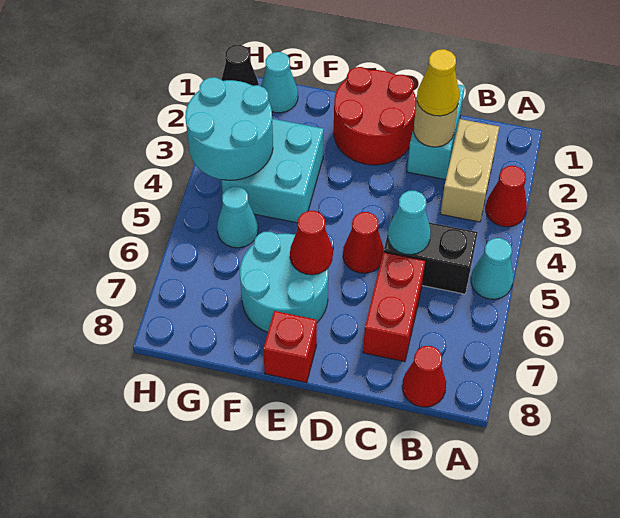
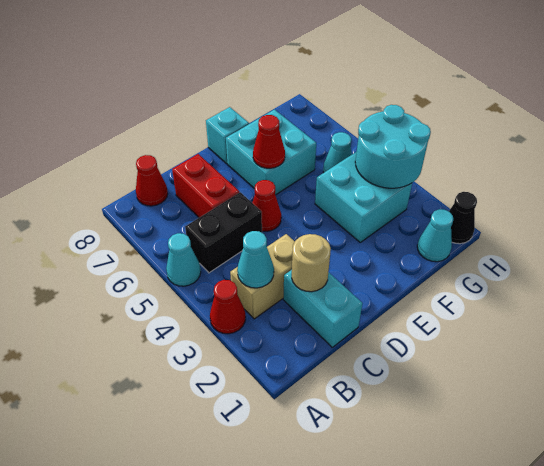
tan 1x2 brick [440,119,499,222] -> tan 1x2 brick turned to [230,234,295,319]
yellow 1x1 cone [417,49,459,116] -> none
cyan 1x1 cone [388,191,431,255] -> cyan 1x1 cone moved to [237,231,274,288]
red 2x2 round brick [334,67,416,165] -> none
cyan 2x2 round brick [240,232,328,332] -> cyan 2x2 brick [226,110,316,195]
red 1x1 brick [263,311,317,383] -> cyan 1x1 brick [206,107,249,164]

